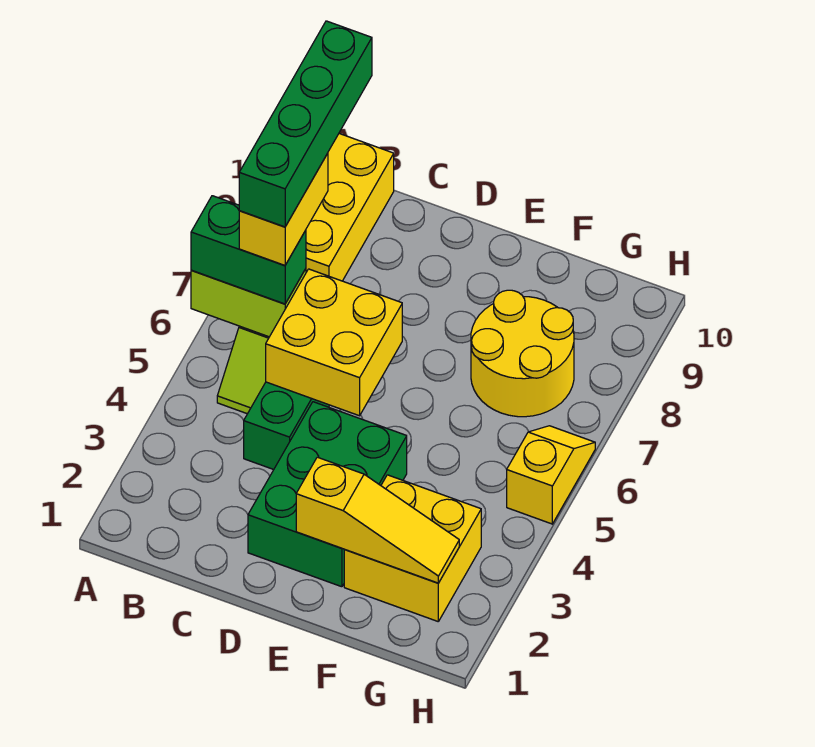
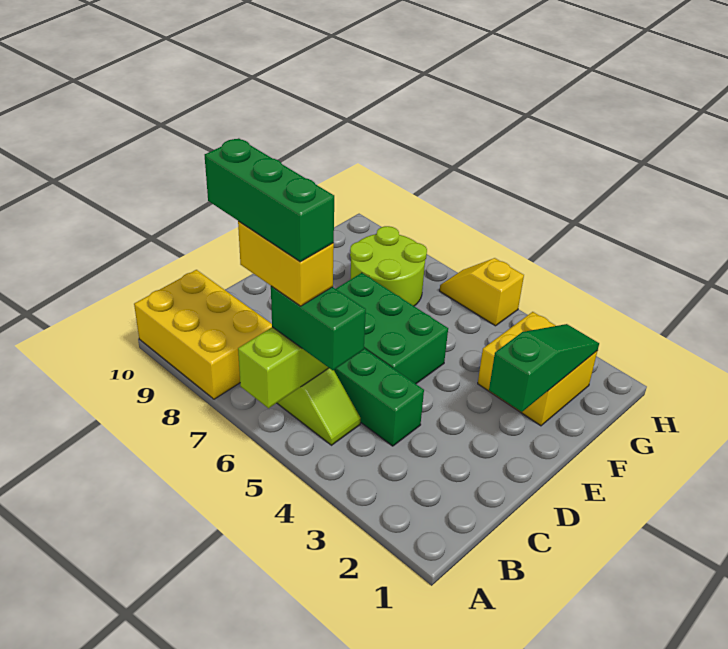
green 1x2 brick [191,196,306,304] -> green 1x2 brick turned to [271,286,366,370]
green 1x4 brick [239,21,372,227] -> green 1x3 brick [205,138,334,262]
yellow 2x2 brick [266,269,402,416] -> none
green 2x3 brick [248,402,407,587] -> green 2x3 brick moved to [336,273,448,384]
yellow 1x3 slope [296,457,459,583] -> green 1x3 slope [489,324,599,412]
yellow 2x2 round brick [471,290,574,417] -> lime 2x2 round brick [350,226,427,306]

